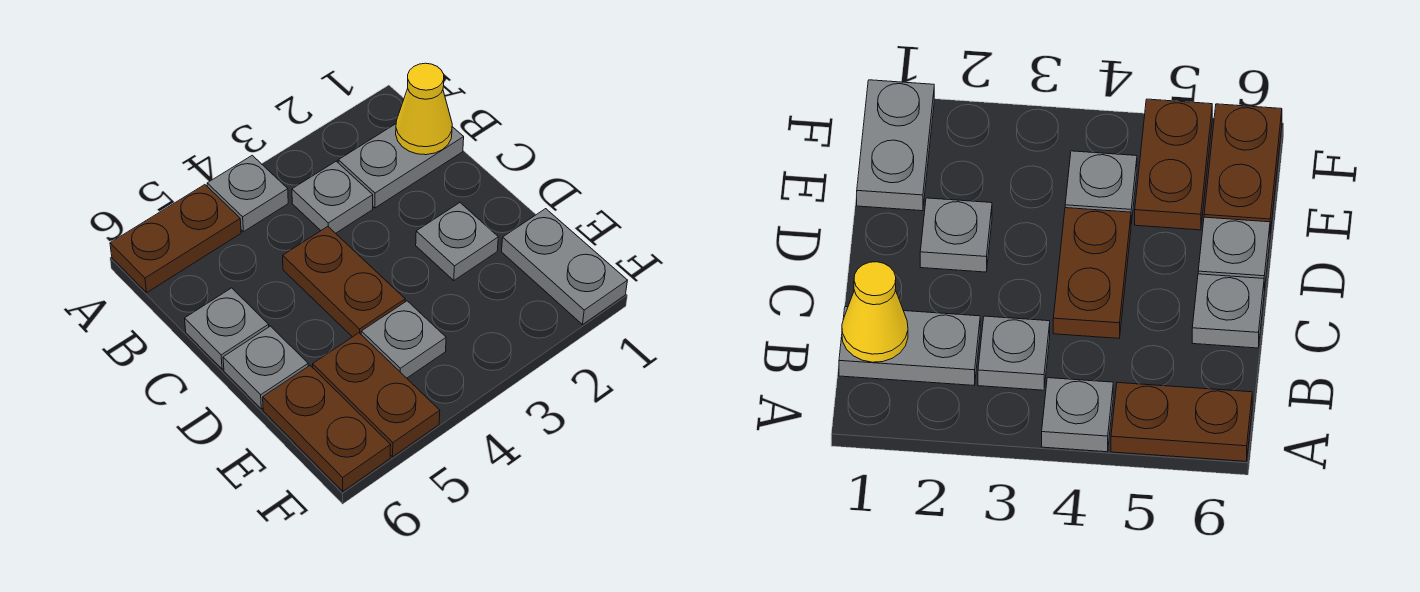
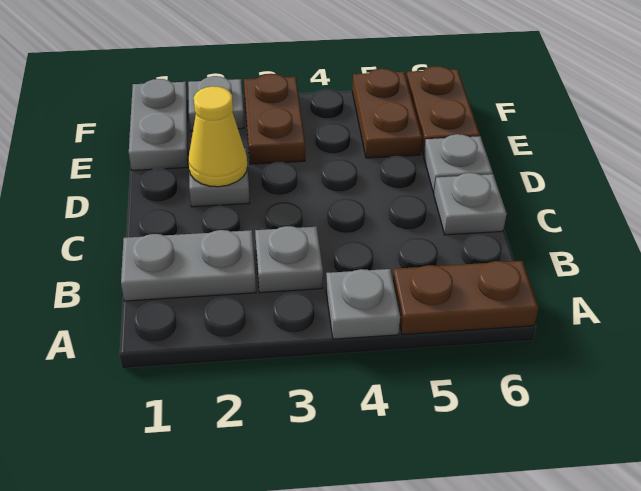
yellow 1x1 cone [396,63,452,155] -> yellow 1x1 cone moved to [188,86,247,187]
brown 1x2 plate [283,227,405,337] -> brown 1x2 plate moved to [244,74,305,164]
grey 1x1 plate [361,301,446,378] -> grey 1x1 plate moved to [188,76,244,131]

